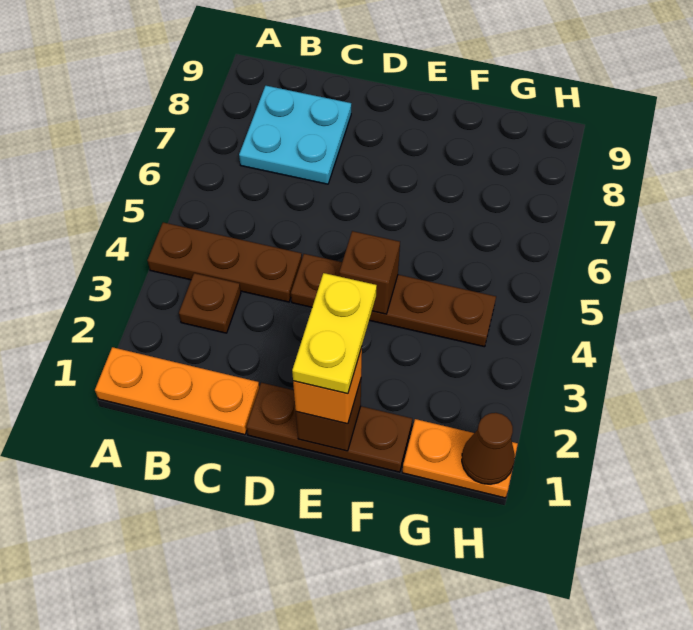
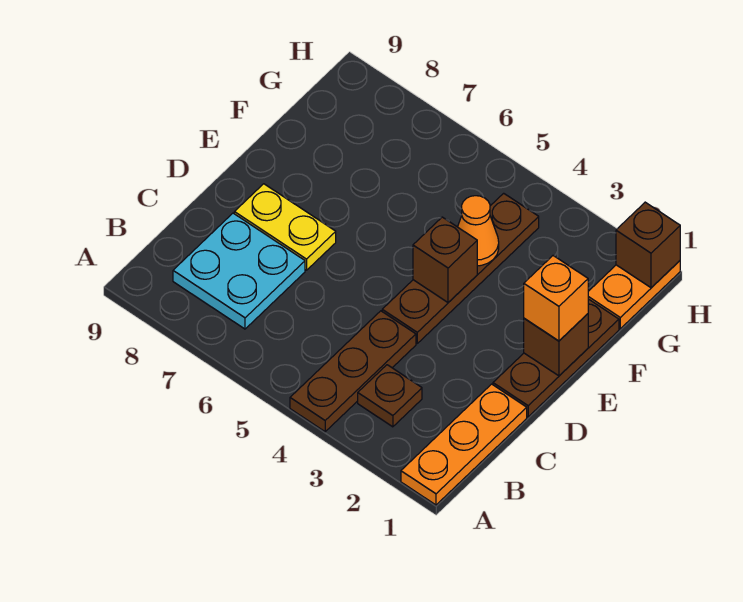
yellow 1x2 plate [292,273,377,394] -> yellow 1x2 plate moved to [234,184,336,270]
none -> orange 1x1 cone [458,196,499,266]
brown 1x1 cone [462,413,515,484] -> brown 1x1 brick [616,202,680,288]

